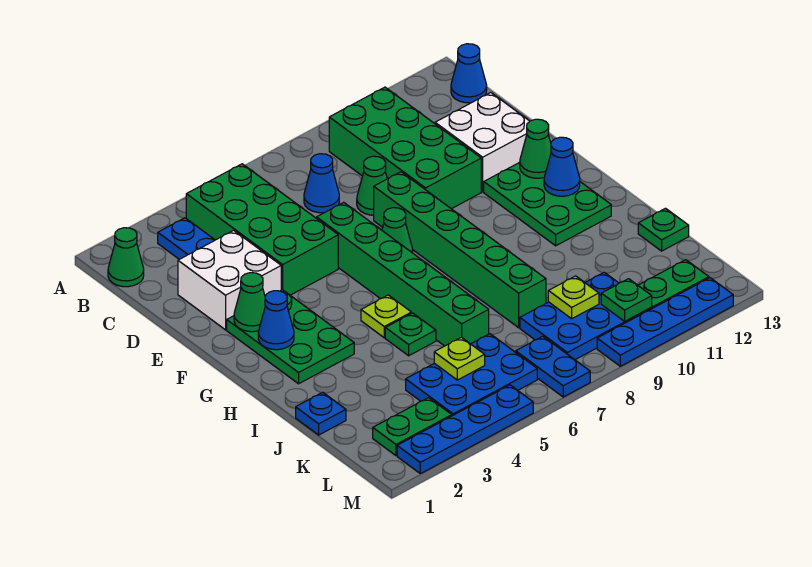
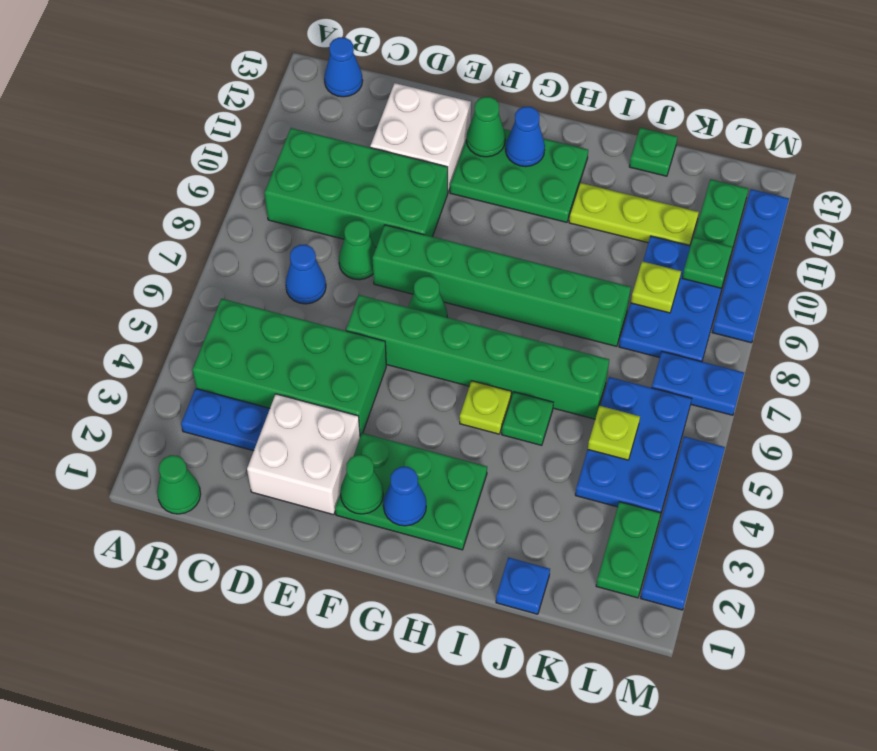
none -> lime 1x3 plate [569,183,699,246]

